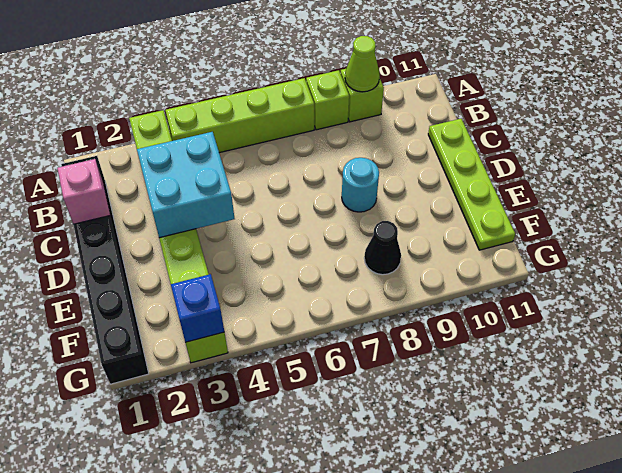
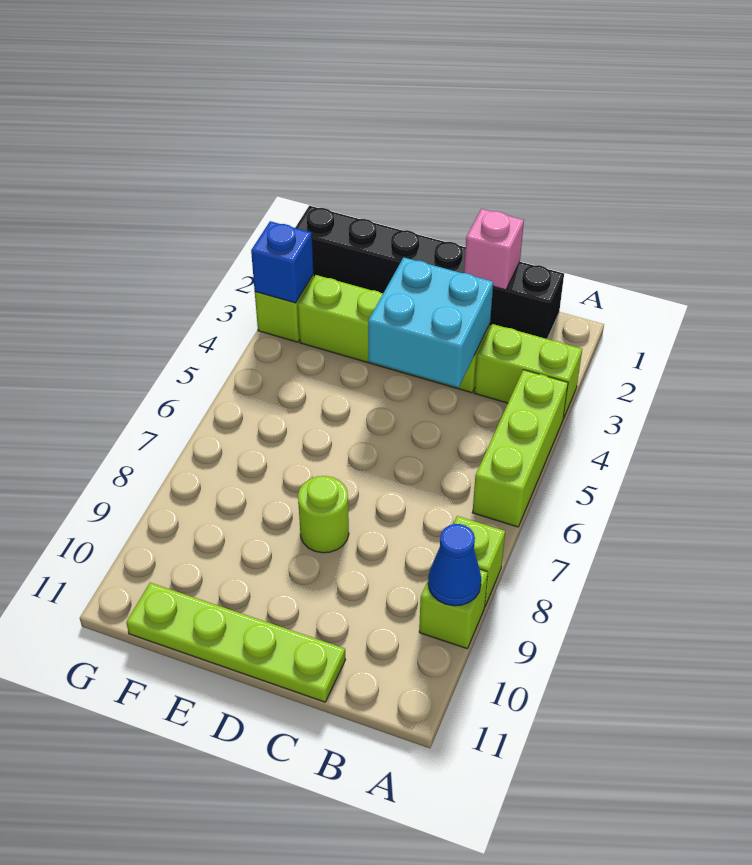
lime 1x4 brick [165,78,314,153] -> lime 1x3 brick [472,370,568,527]
lime 1x1 cone [345,36,380,92] -> blue 1x1 cone [428,524,481,606]
cyan 1x1 round brick [342,158,379,212] -> lime 1x1 round brick [298,476,349,553]
black 1x1 cone [364,221,401,275] -> none

